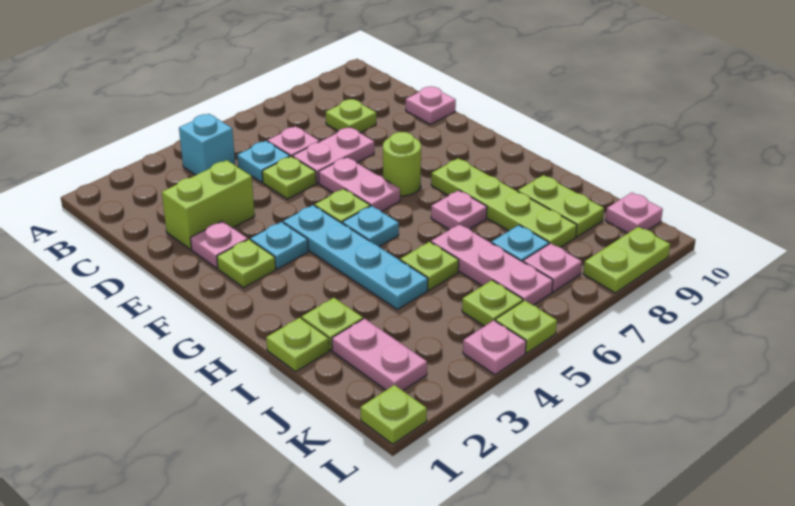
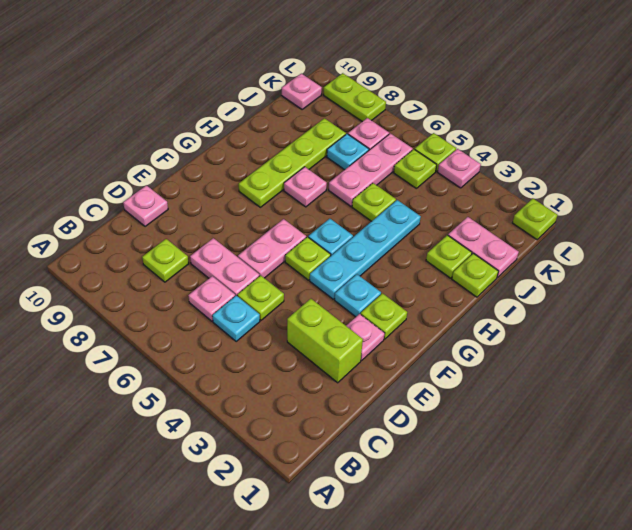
cyan 1x1 brick [179,114,235,175] -> none
lime 1x1 round brick [383,132,421,196] -> none
lime 1x2 plate [518,175,604,237] -> none
pink 1x2 plate [332,318,427,391] -> pink 1x2 plate turned to [448,217,519,277]

